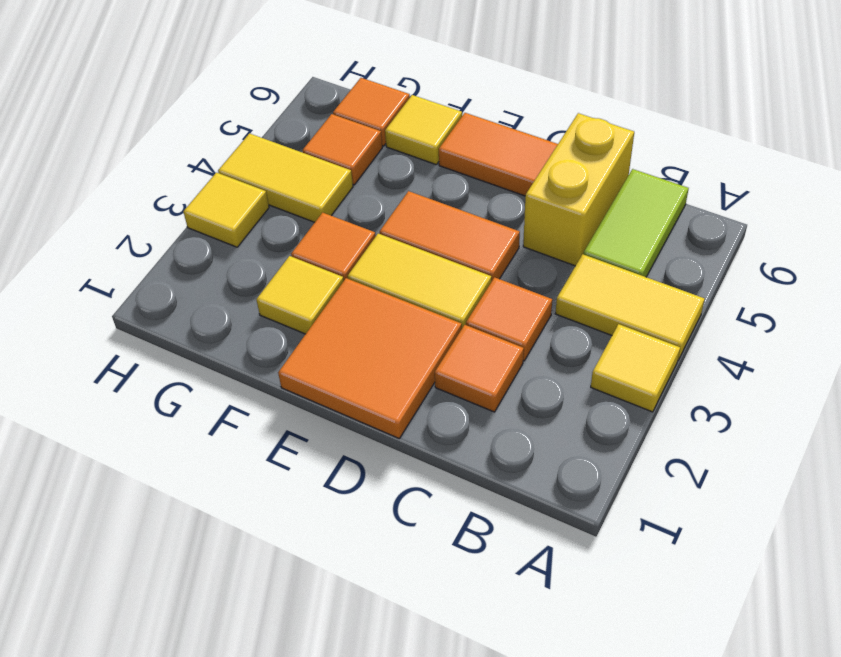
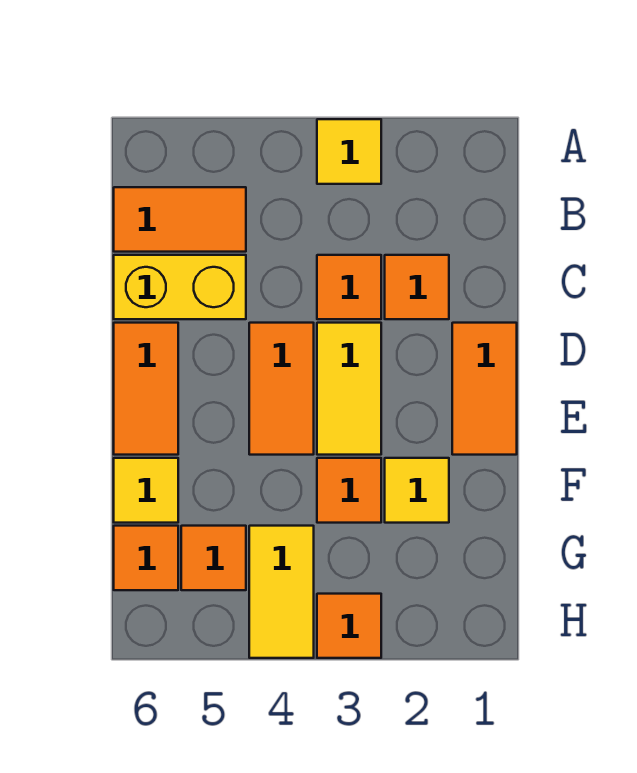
yellow 1x2 tile [555,254,705,360] -> none
lime 1x2 tile [584,169,689,277] -> orange 1x2 tile [114,187,246,252]
orange 2x2 tile [278,278,462,438] -> orange 1x2 tile [452,323,517,455]
yellow 1x1 tile [183,173,269,247] -> orange 1x1 tile [317,594,381,658]

